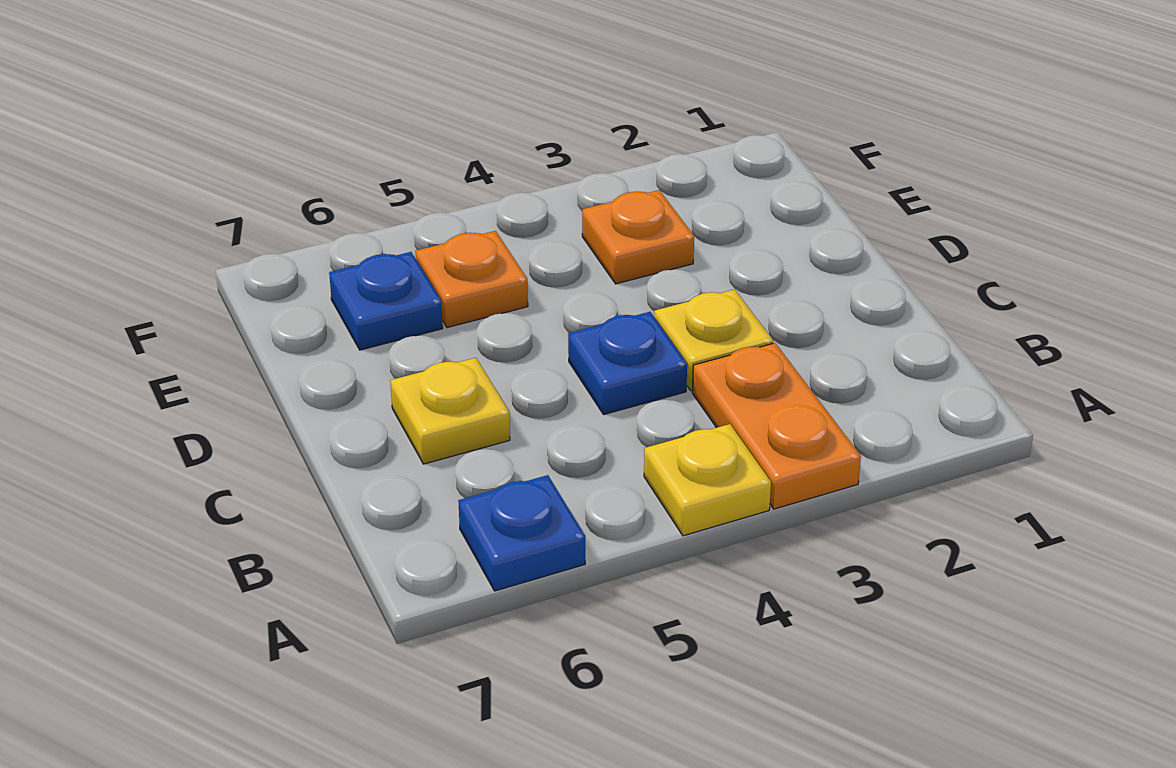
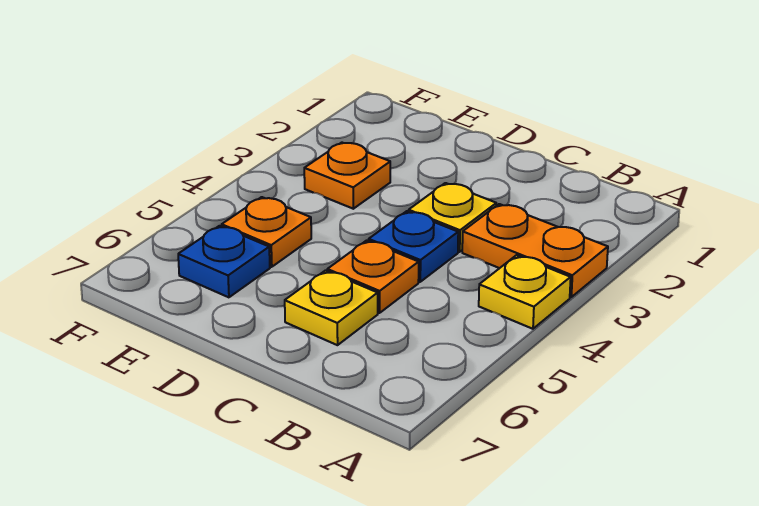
blue 1x1 plate [458,475,585,591] -> none
none -> orange 1x1 plate [327,240,419,313]

